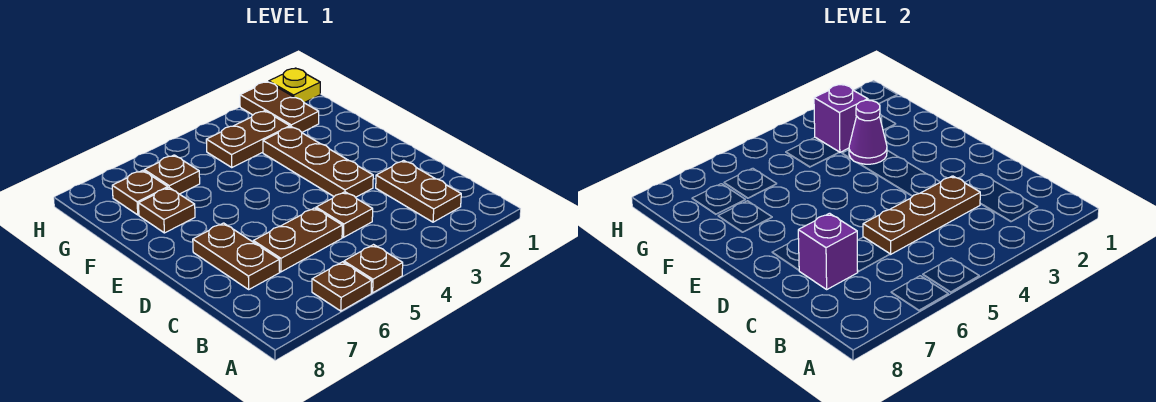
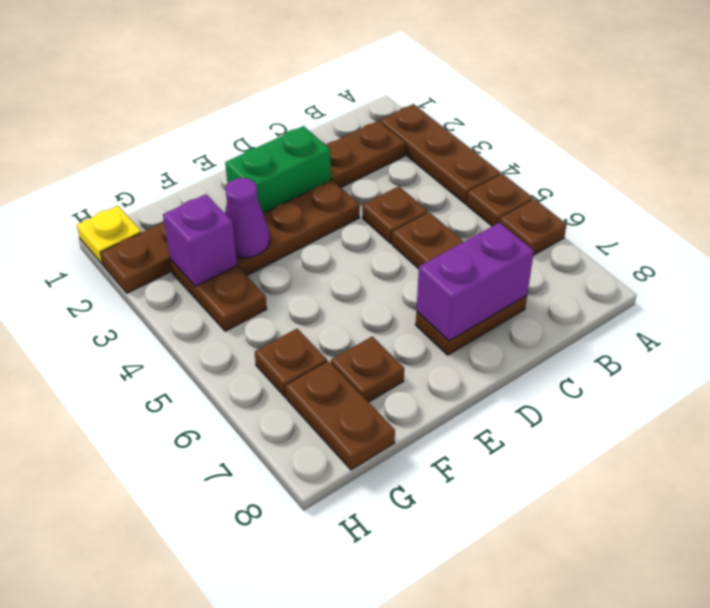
brown 1x3 plate [863,176,980,254] -> brown 1x3 plate moved to [380,104,501,204]
purple 1x1 brick [798,213,858,289] -> purple 1x2 brick [416,222,534,341]
none -> green 1x2 brick [225,126,331,214]
brown 1x1 plate [112,170,168,215] -> brown 1x2 plate [286,361,395,470]

